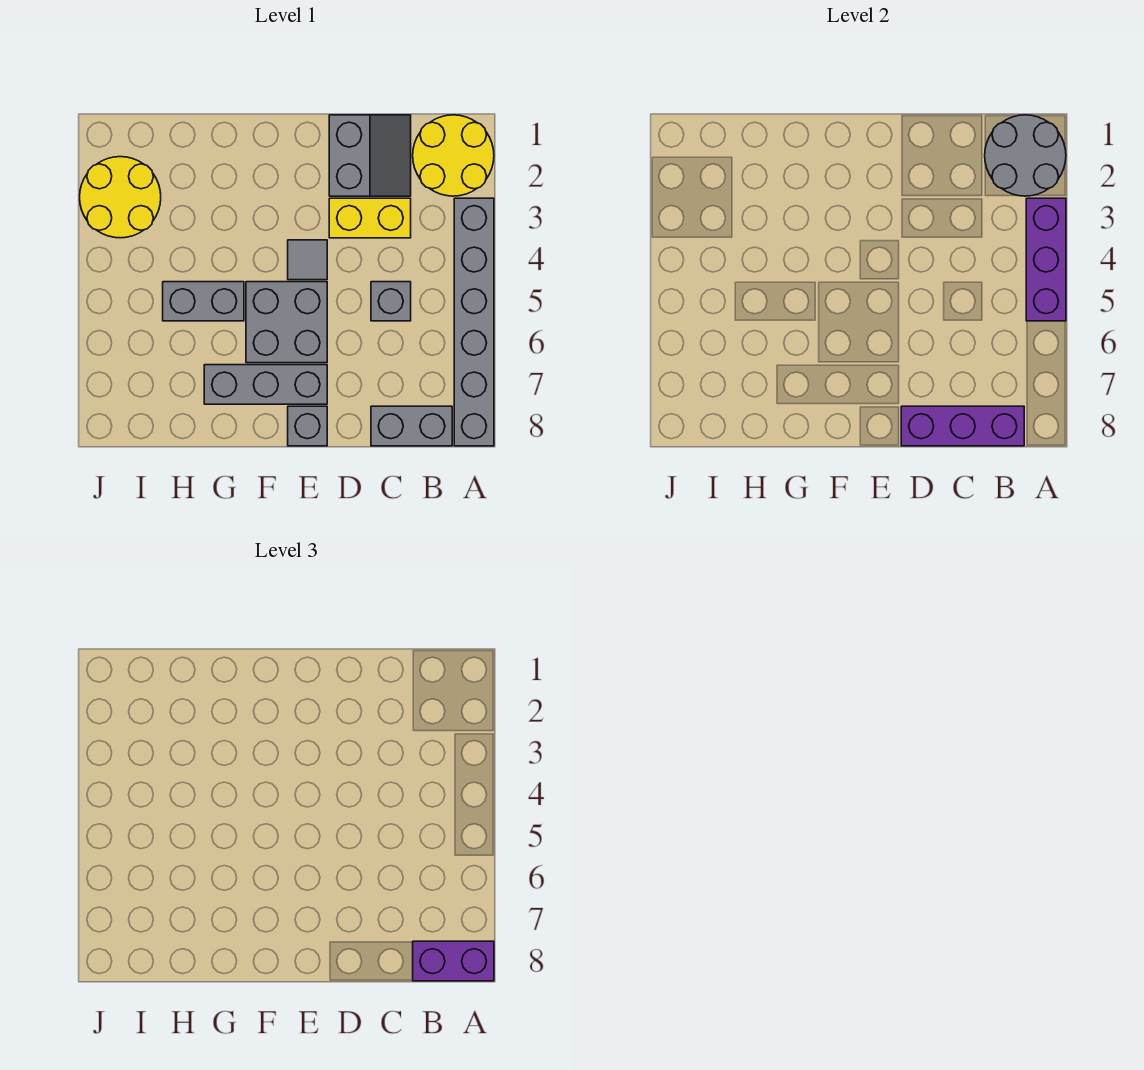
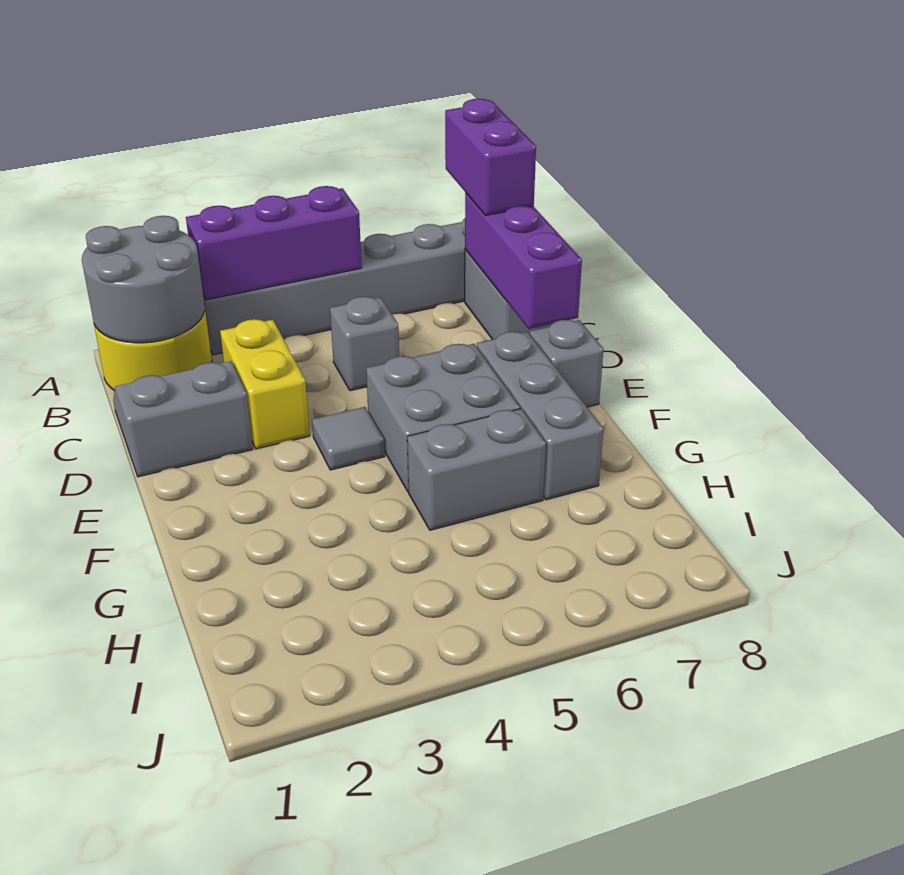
grey 1x2 brick [163,282,244,321] -> grey 1x2 brick turned to [407,409,546,530]
yellow 2x2 round brick [80,157,161,238] -> none

